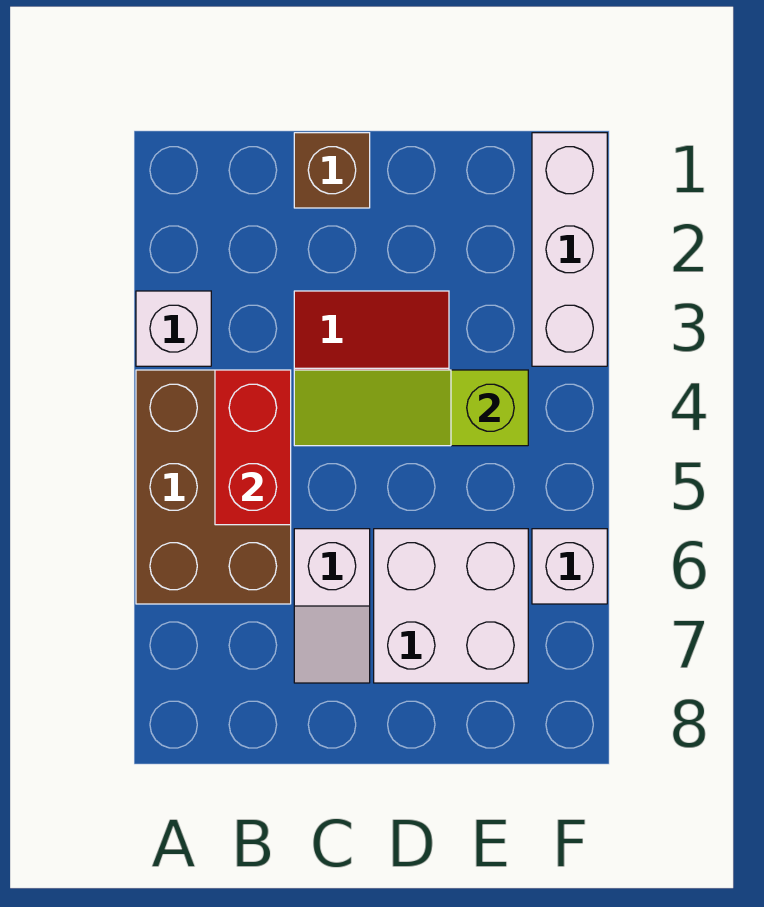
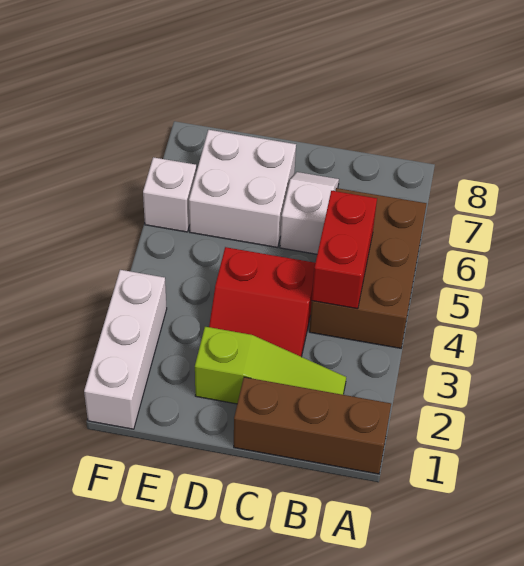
white 1x1 brick [136,291,211,366] -> none
brown 1x1 brick [294,133,370,208] -> brown 1x3 brick [234,377,391,474]
lime 1x3 slope [294,370,528,446] -> lime 1x3 slope moved to [195,327,346,404]

